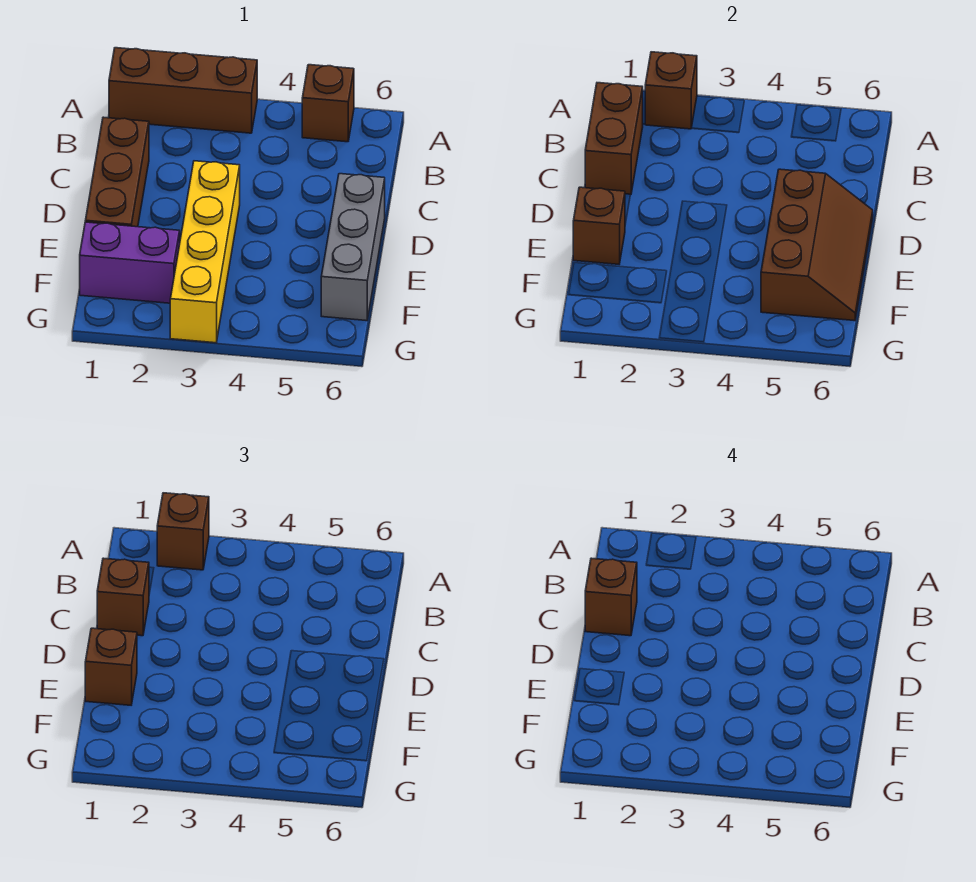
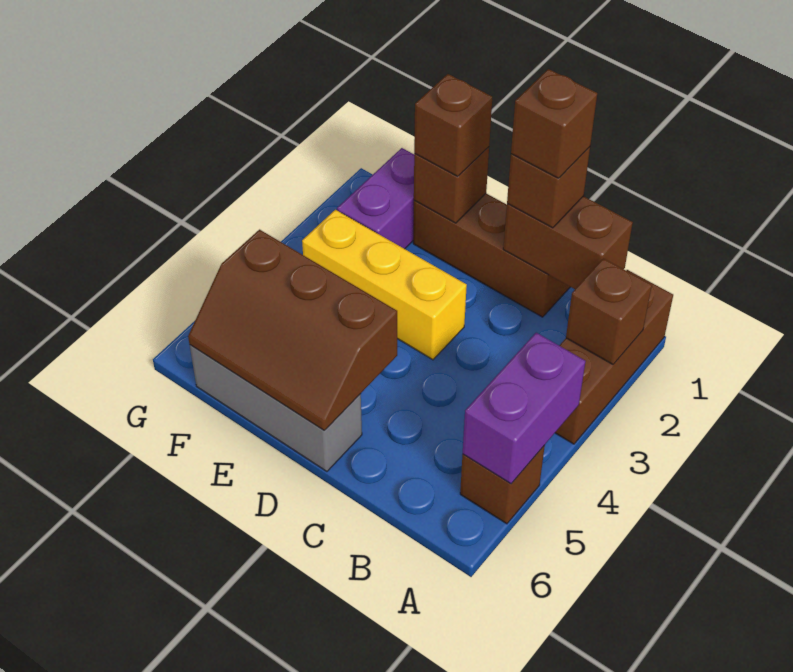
brown 1x1 brick [157,493,209,570] -> none
none -> purple 1x2 brick [463,333,586,484]
yellow 1x4 brick [170,161,240,343] -> yellow 1x3 brick [302,210,467,360]

